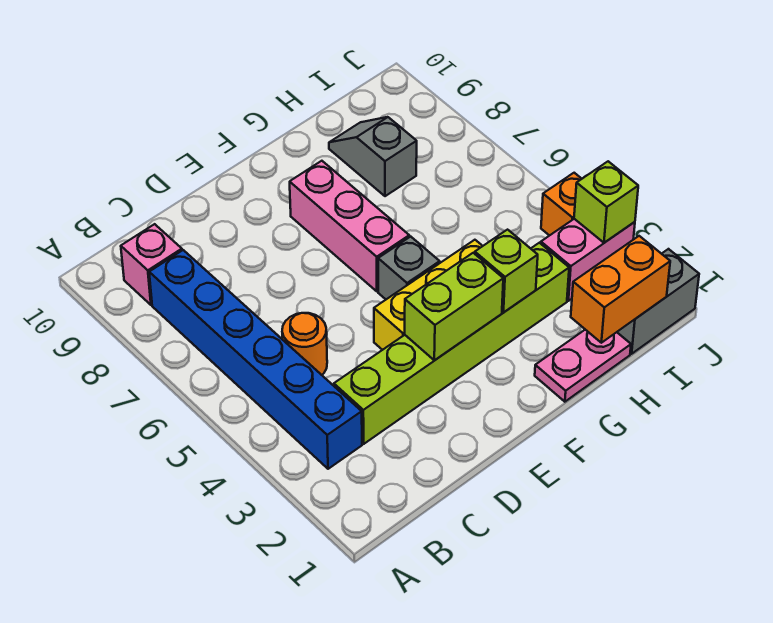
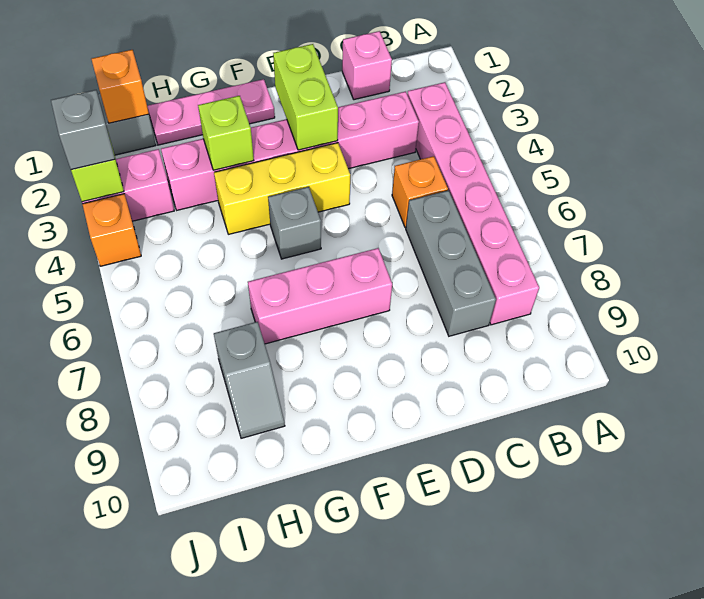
blue 1x6 brick [149,250,362,469] -> pink 1x6 brick [407,82,539,325]
pink 1x1 brick [121,224,182,305] -> pink 1x1 brick moved to [342,31,392,100]
lime 1x6 brick [334,243,569,444] -> pink 1x6 brick [161,91,419,210]
orange 1x1 round brick [282,313,327,375] -> orange 1x1 brick [392,156,448,228]
none -> grey 1x3 brick [406,190,496,336]
lime 1x2 brick [405,253,503,360] -> lime 1x2 brick turned to [273,44,338,150]
pink 1x3 brick [290,161,409,291] -> pink 1x3 brick turned to [248,248,392,344]
pink 1x2 plate [535,330,631,402] -> pink 1x3 plate [147,79,275,145]
orange 1x2 brick [571,236,670,343] -> orange 1x1 brick [92,50,149,123]
none -> grey 1x1 brick [51,90,115,170]

